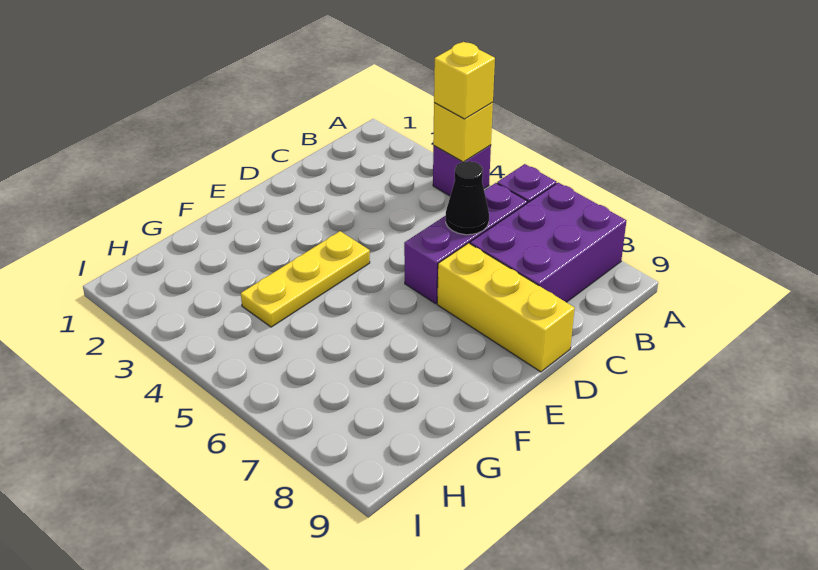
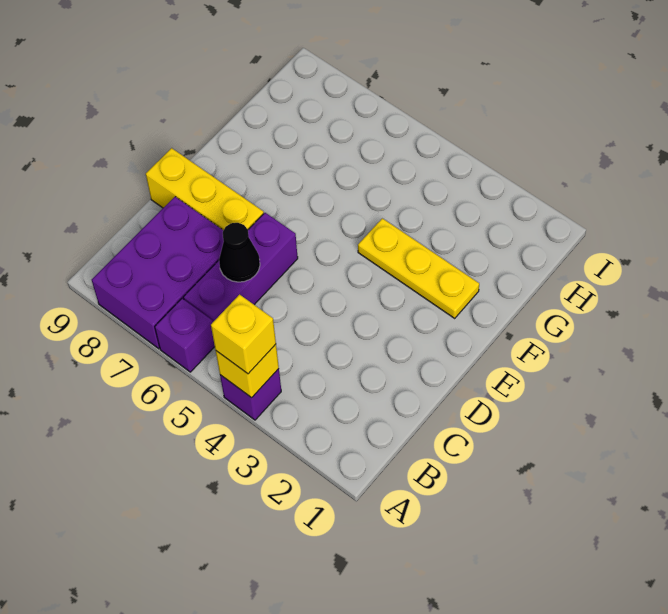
yellow 1x3 plate [241,231,370,327] -> yellow 1x3 plate turned to [358,218,479,318]

